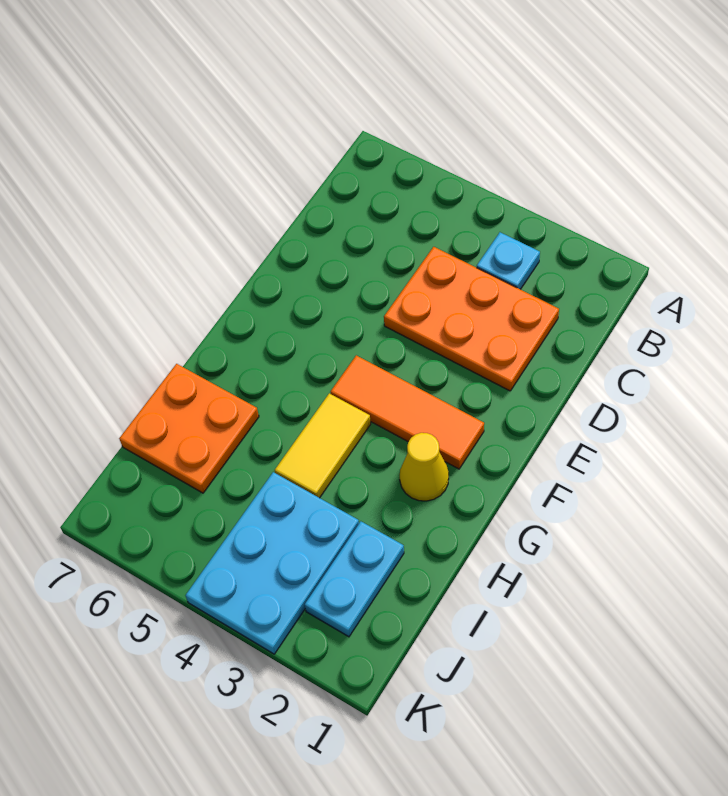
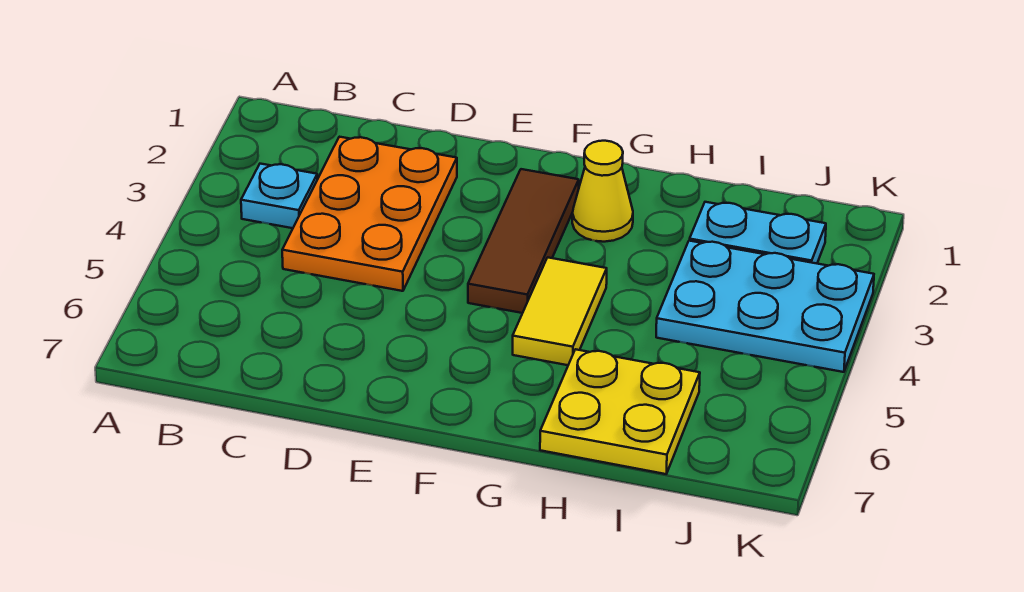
orange 1x3 tile [331,355,484,469] -> brown 1x3 tile [468,169,579,313]
yellow 1x2 tile [275,393,371,498] -> yellow 1x2 tile turned to [513,257,607,365]
orange 2x2 plate [119,364,259,493] -> yellow 2x2 plate [540,349,700,474]

